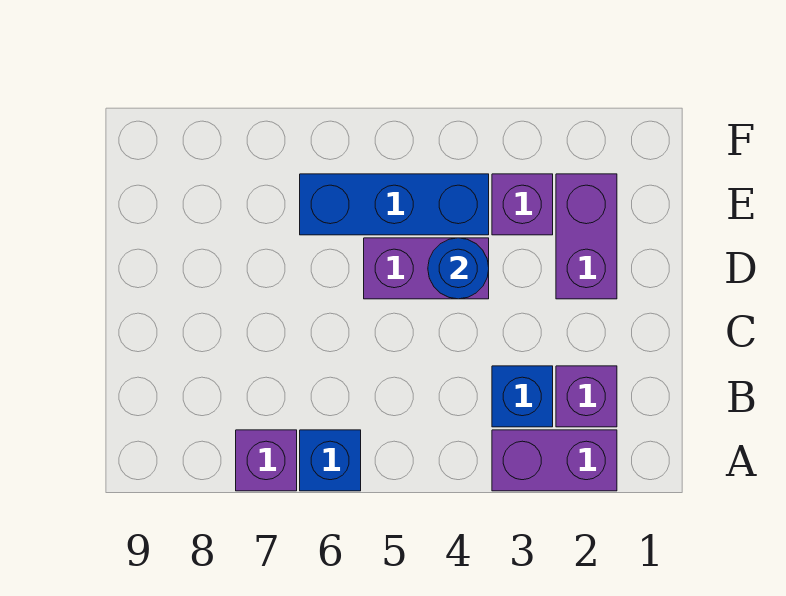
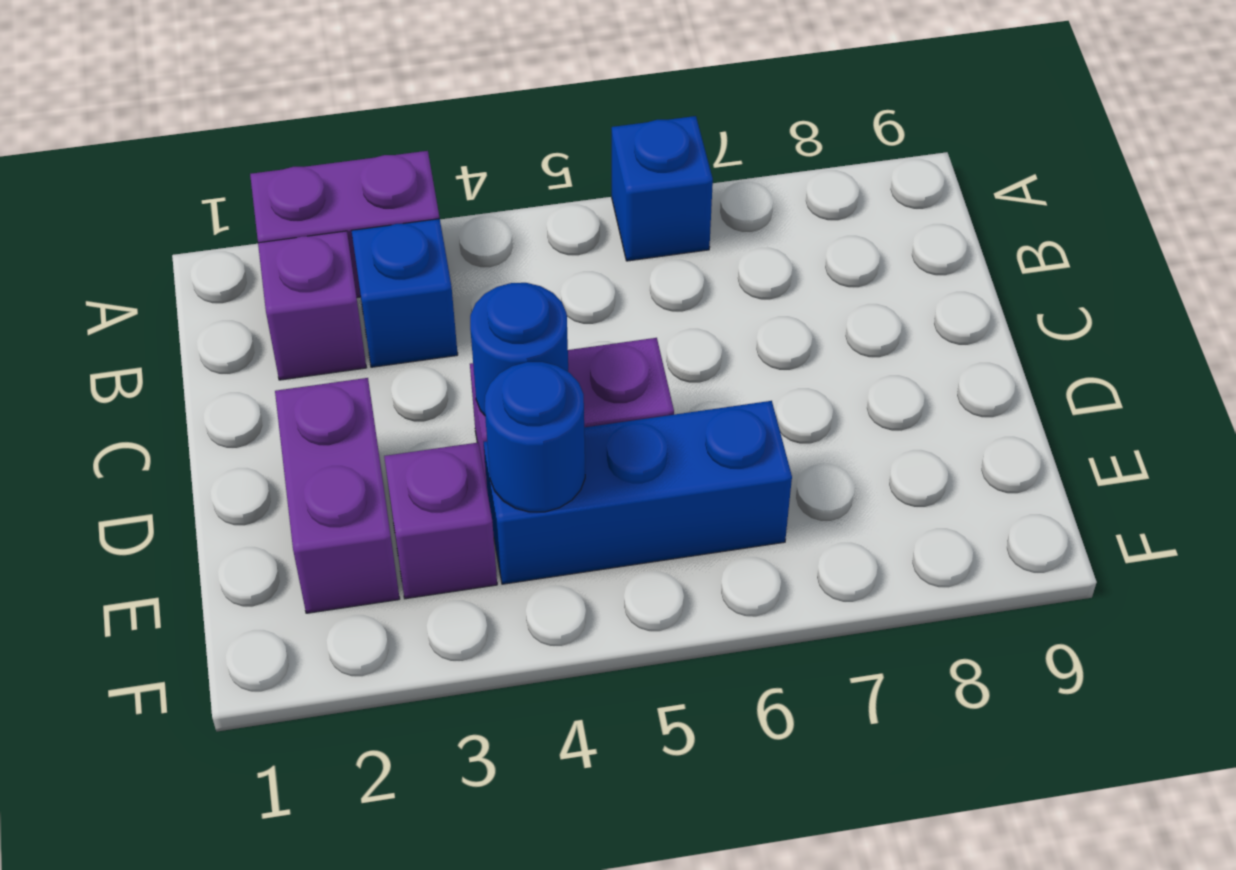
purple 1x1 brick [236,430,297,491] -> none
none -> blue 1x1 round brick [485,362,585,512]

